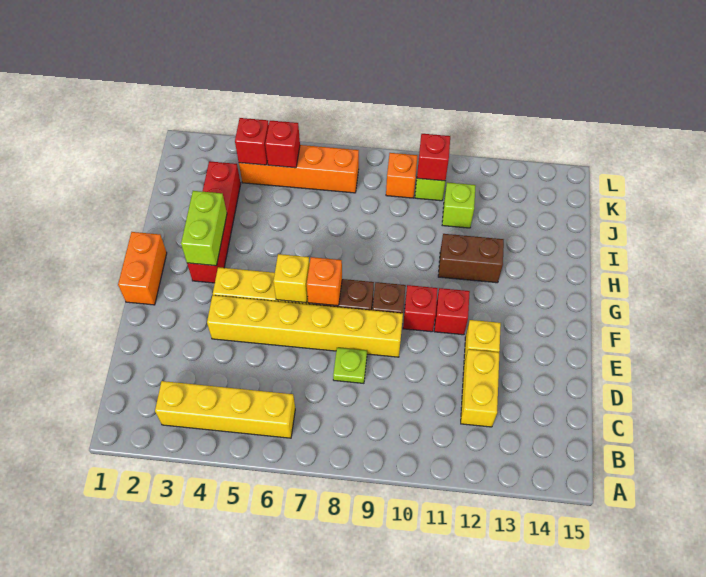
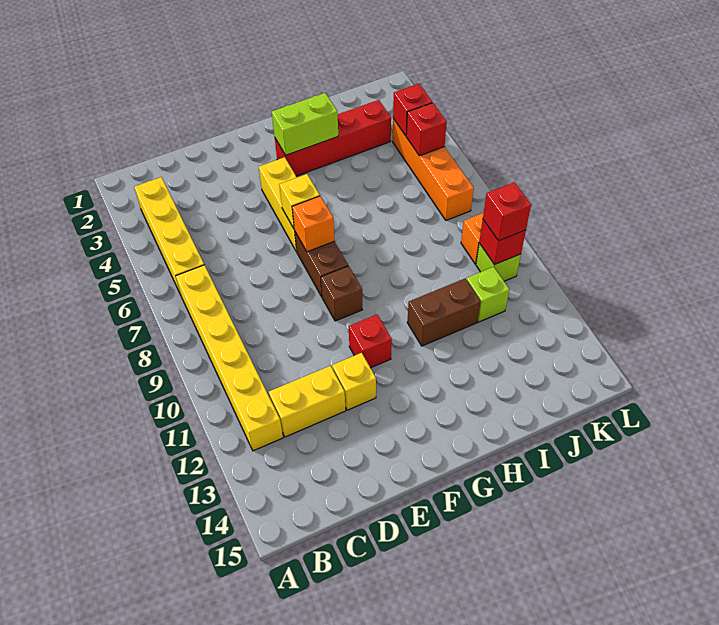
lime 1x1 plate [333,348,367,383] -> none
yellow 1x6 brick [207,295,403,357] -> yellow 1x6 brick moved to [176,265,283,451]
orange 1x2 brick [118,232,167,305] -> none
red 1x1 brick [403,285,438,332] -> red 1x1 brick moved to [483,182,531,241]
brown 1x2 brick [438,234,504,283] -> brown 1x2 brick turned to [407,279,481,346]

